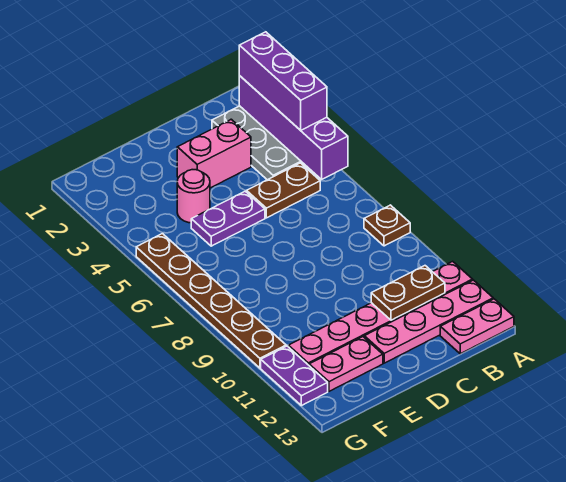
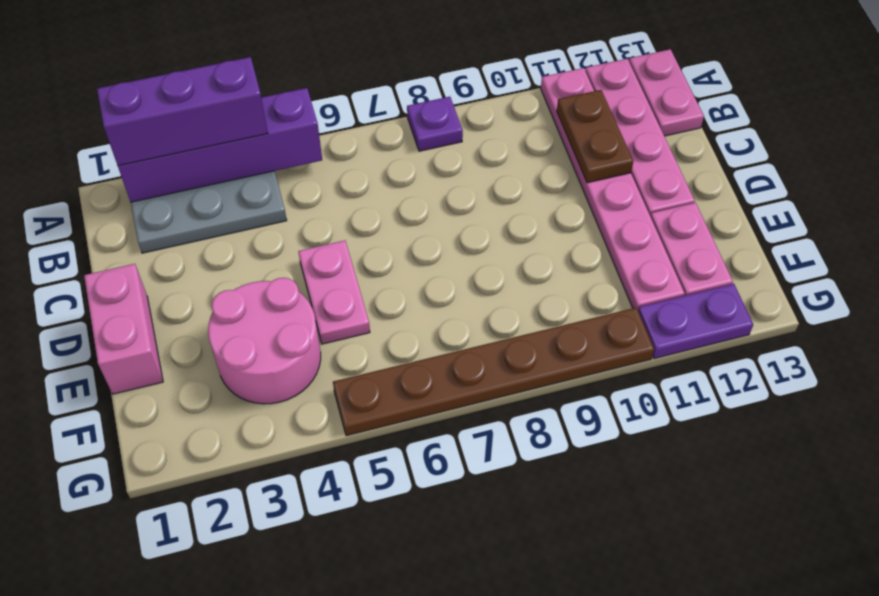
brown 1x1 plate [364,205,410,246] -> purple 1x1 plate [407,97,463,151]
brown 1x2 plate [247,163,320,218] -> none
pink 1x2 brick [177,119,251,188] -> pink 1x2 brick moved to [84,264,163,394]
purple 1x2 plate [191,191,265,246] -> pink 1x2 plate [298,240,370,344]
pink 1x1 round brick [177,170,210,223] -> pink 2x2 round brick [208,278,321,404]

